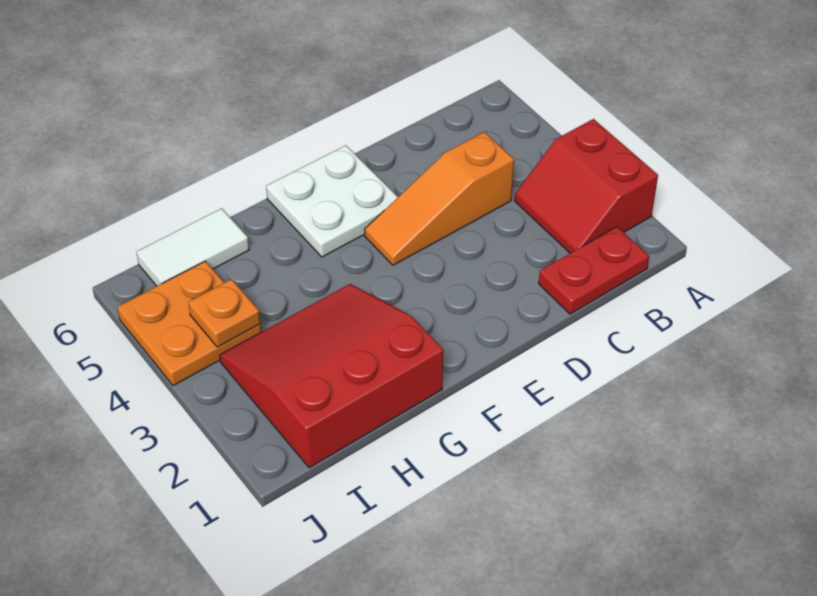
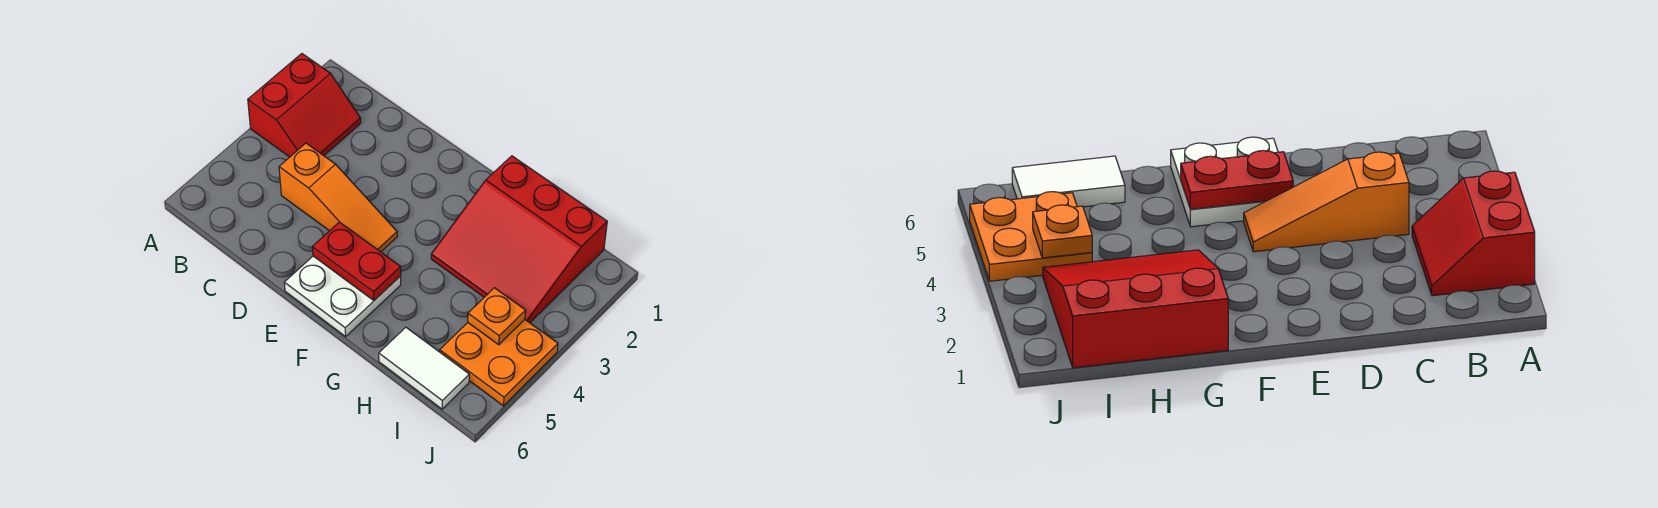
red 1x2 plate [539,227,649,314] -> red 1x2 plate moved to [312,222,401,301]

